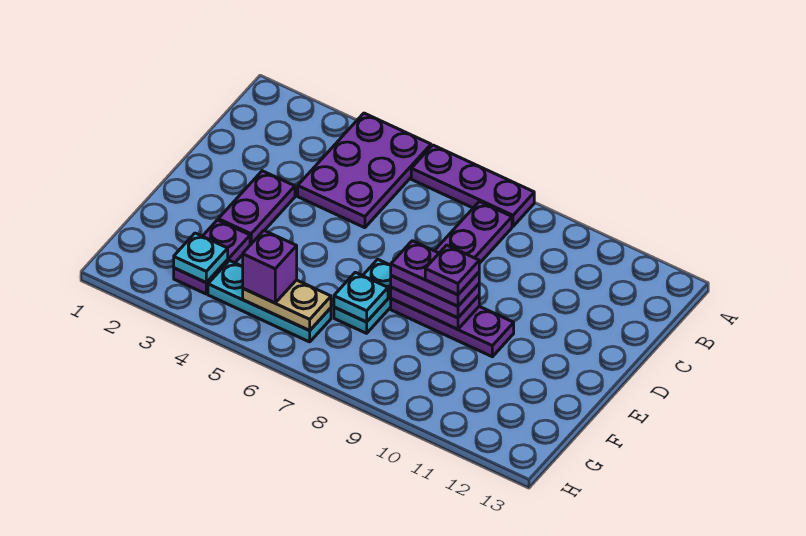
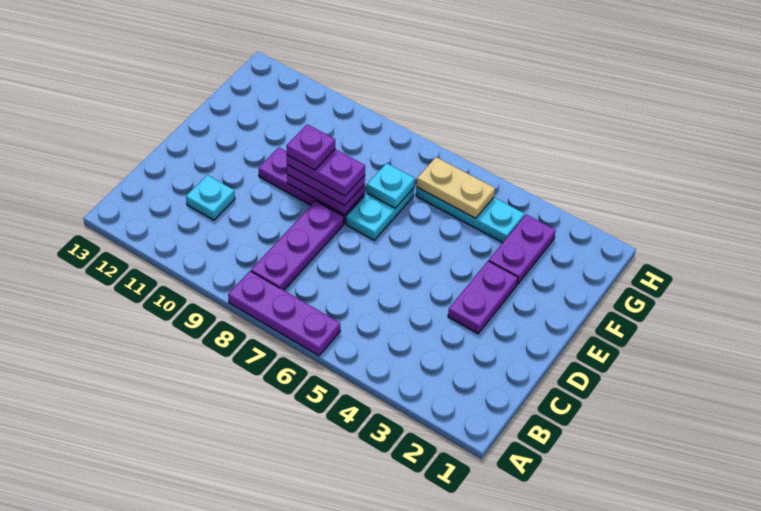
purple 2x3 plate [298,113,431,228] -> none
cyan 1x1 plate [174,233,228,283] -> cyan 1x1 plate moved to [186,175,235,220]
purple 1x1 brick [243,230,297,303] -> none

